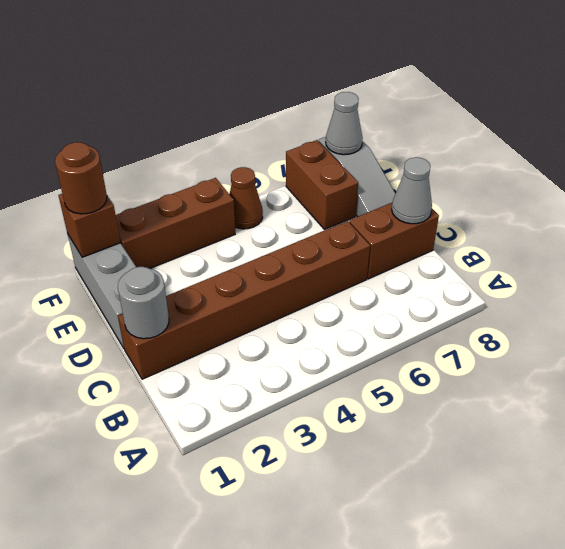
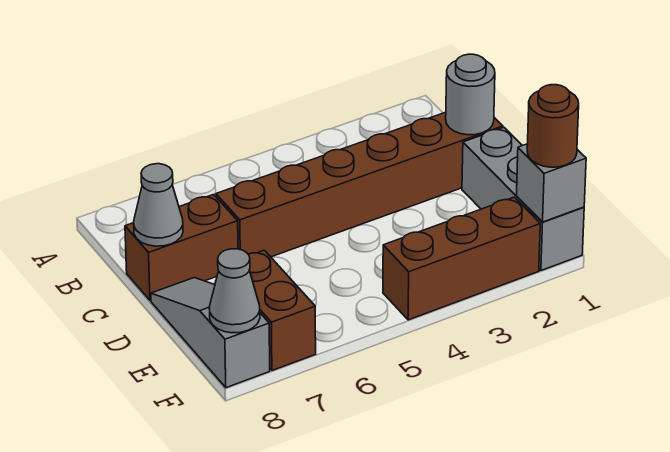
brown 1x1 brick [58,194,120,257] -> grey 1x1 brick [517,144,586,222]
brown 1x1 cone [229,167,263,229] -> none

